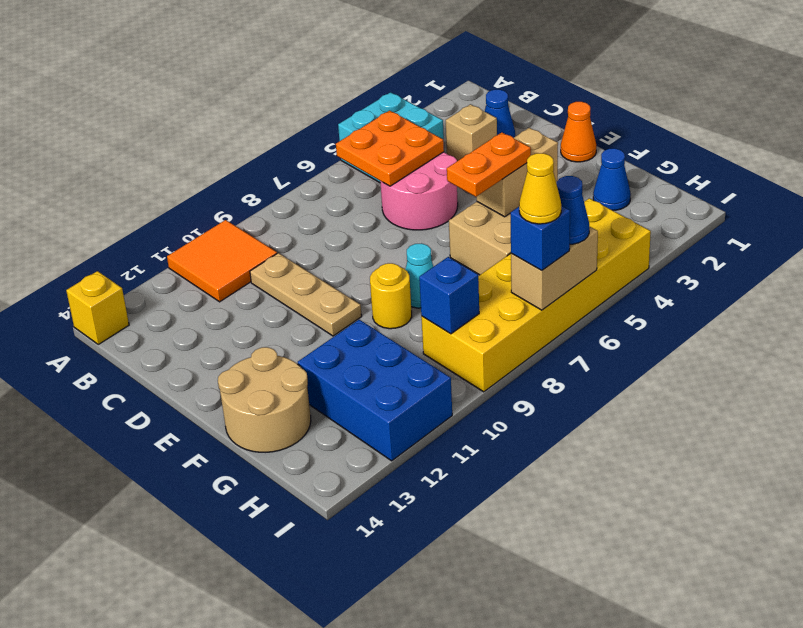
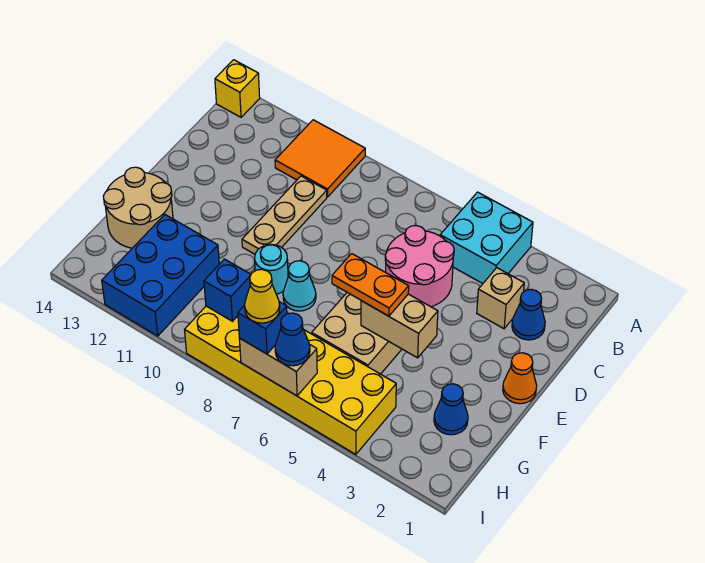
orange 2x2 plate [336,111,444,186] -> none
yellow 1x1 round brick [370,263,412,329] -> cyan 1x1 round brick [255,244,288,294]

